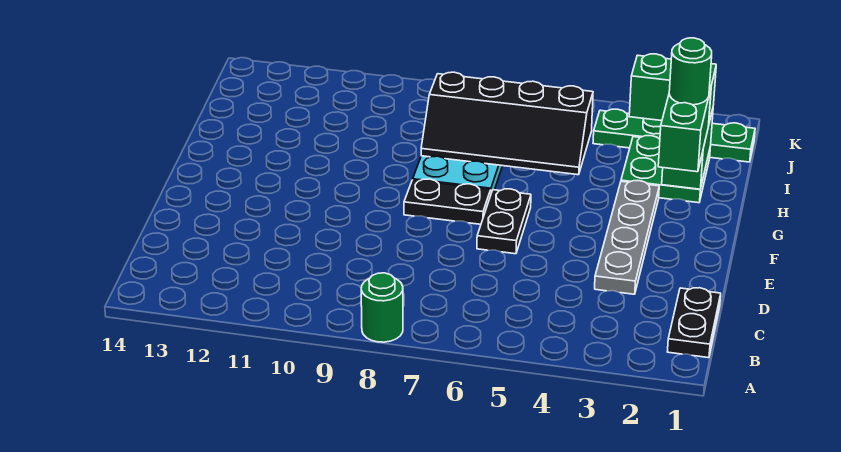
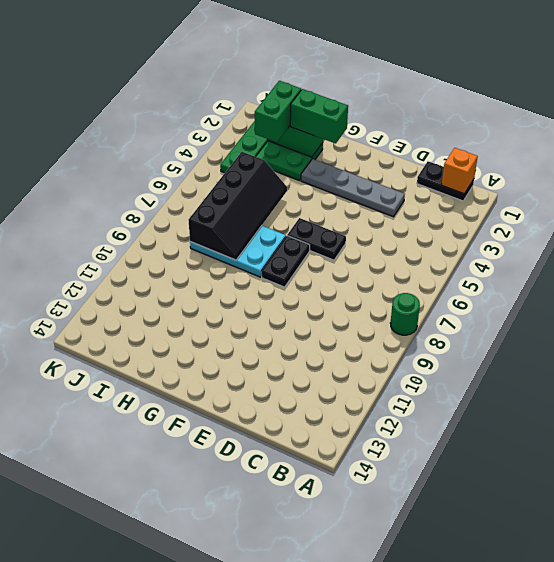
none -> orange 1x1 brick [442,148,478,194]
green 1x1 round brick [669,38,712,105] -> none

